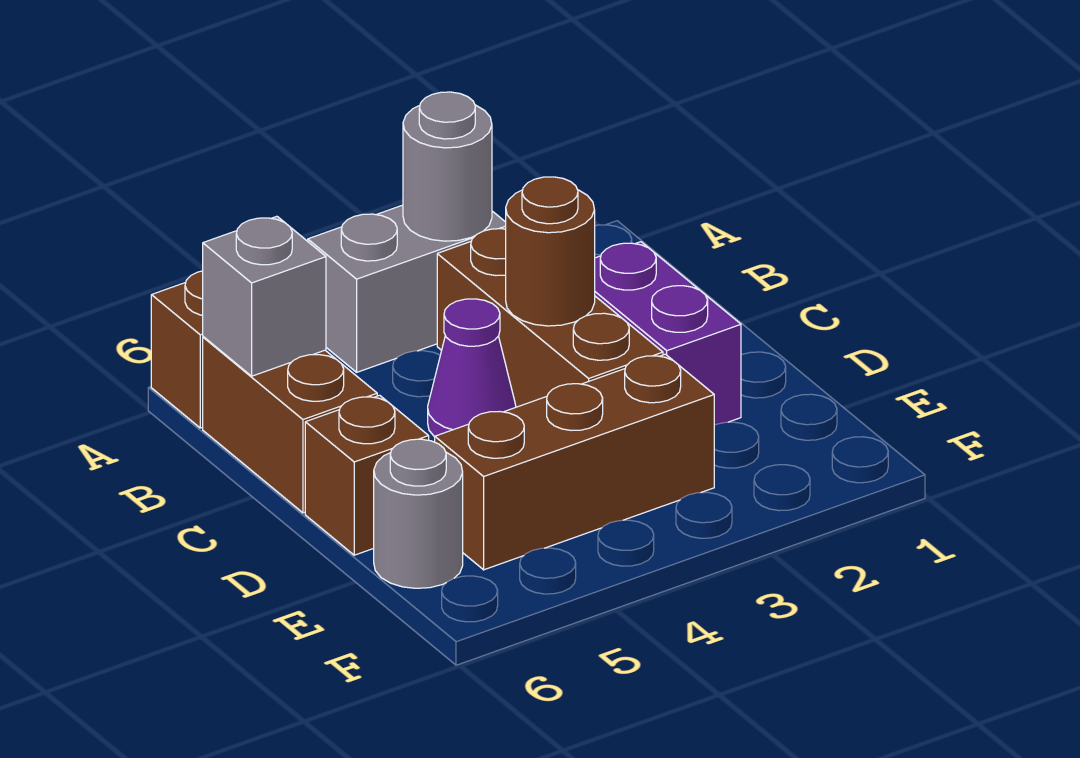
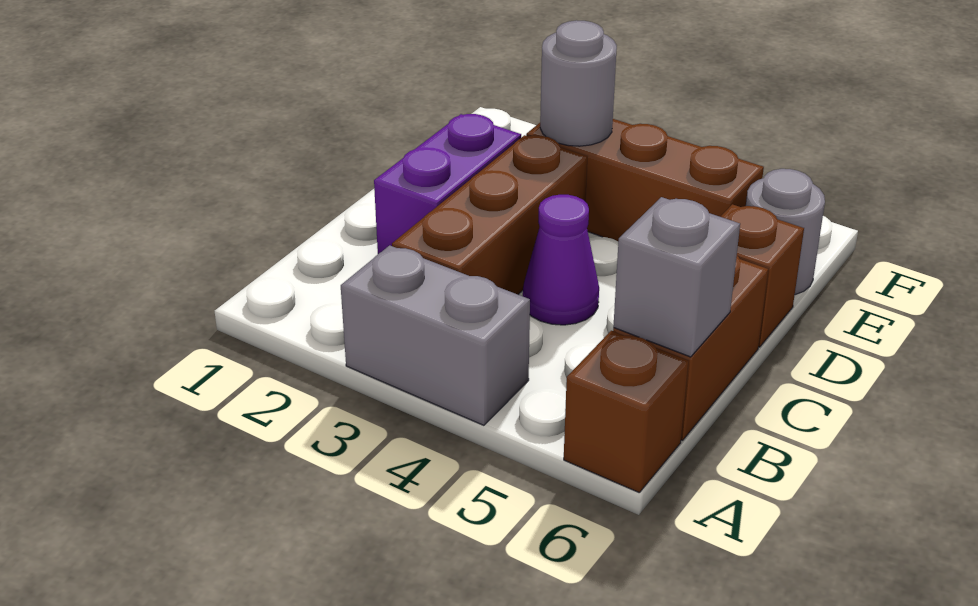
grey 1x1 round brick [403,92,492,241] -> grey 1x1 round brick moved to [540,20,617,146]
brown 1x1 round brick [506,177,595,326] -> none

